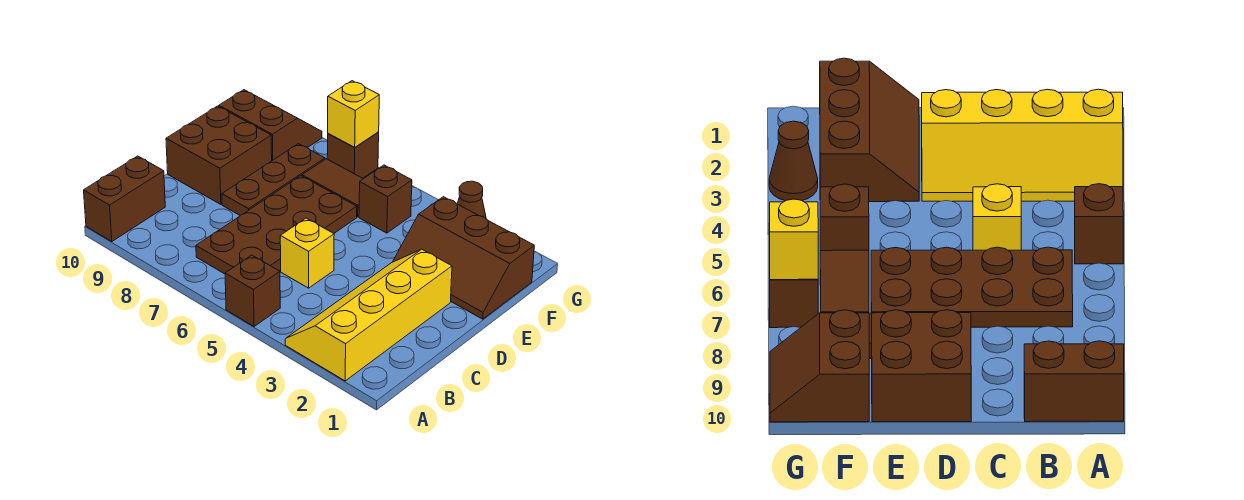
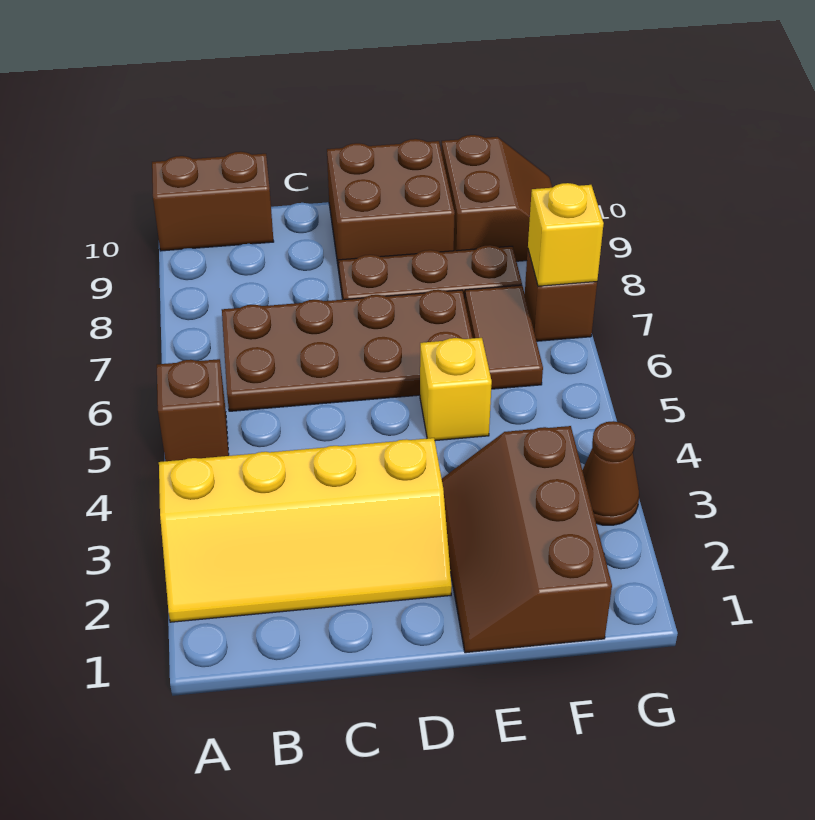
yellow 2x4 slope [285,249,452,381] -> yellow 2x4 slope turned to [159,438,452,622]
yellow 1x1 brick [280,218,334,288] -> yellow 1x1 brick moved to [420,338,492,441]
brown 1x1 brick [359,165,412,233] -> none

